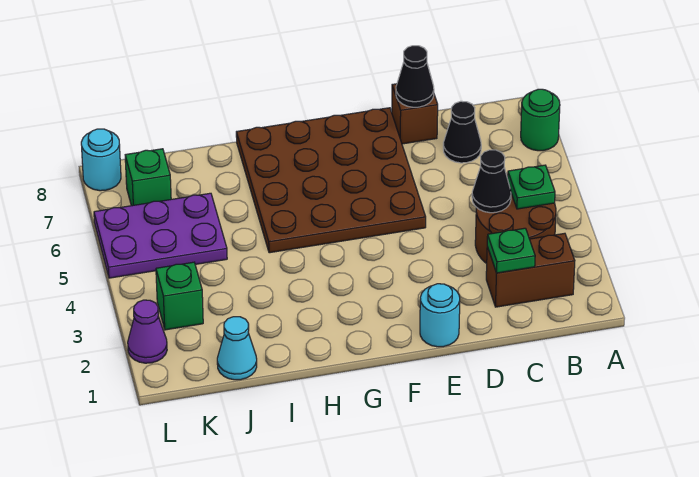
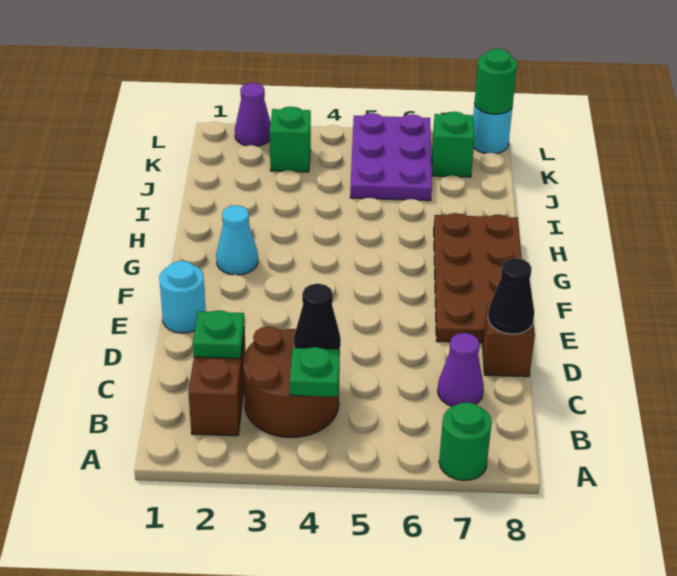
black 1x1 cone [443,101,481,163] -> purple 1x1 cone [438,333,484,406]
brown 4x4 plate [236,108,426,253] -> brown 2x4 plate [434,213,522,343]
cyan 1x1 cone [217,317,257,380] -> cyan 1x1 cone moved to [216,205,258,275]
none -> green 1x1 round brick [474,49,517,114]

